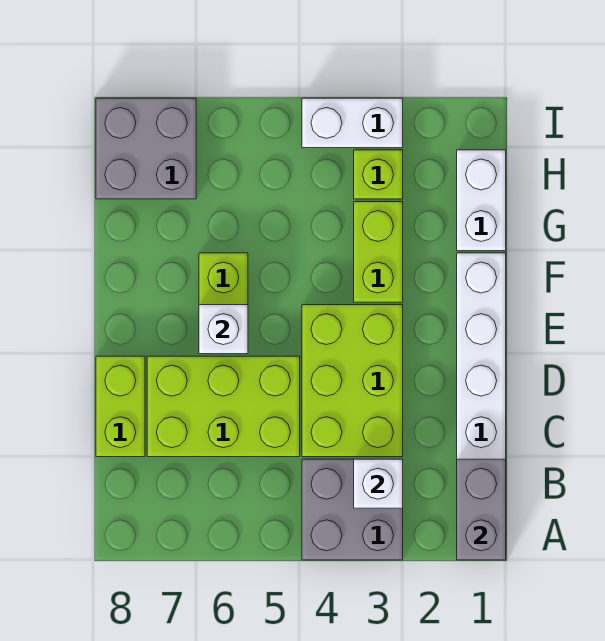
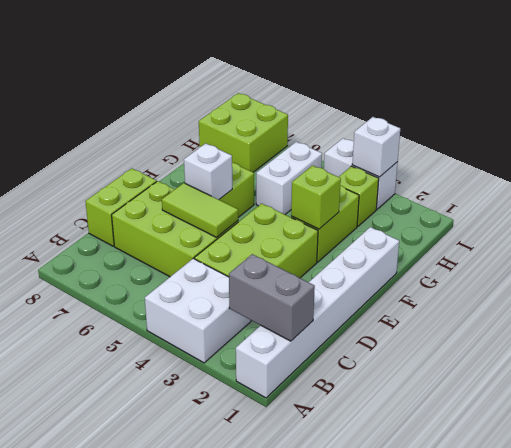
grey 1x2 brick [457,459,506,560] -> grey 1x2 brick turned to [229,254,315,341]
grey 2x2 brick [302,459,403,560] -> white 2x2 brick [145,259,251,363]
white 1x1 brick [354,459,403,508] -> white 1x1 brick moved to [352,117,400,177]
none -> lime 1x2 tile [162,183,238,237]
none -> lime 1x1 brick [291,166,341,229]
white 1x2 brick [457,150,506,251] -> white 1x2 brick moved to [256,142,322,214]
grey 2x2 brick [96,98,196,199] -> lime 2x2 brick [199,93,288,172]

